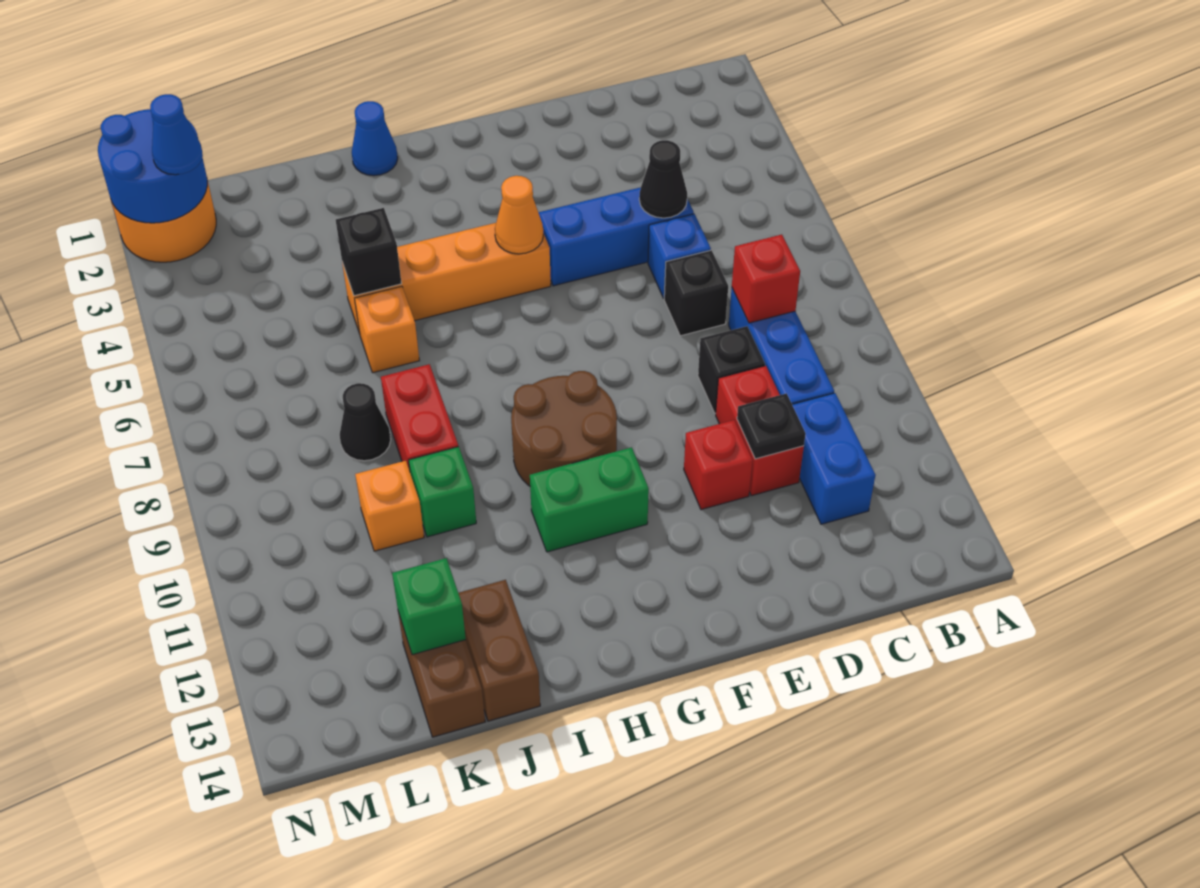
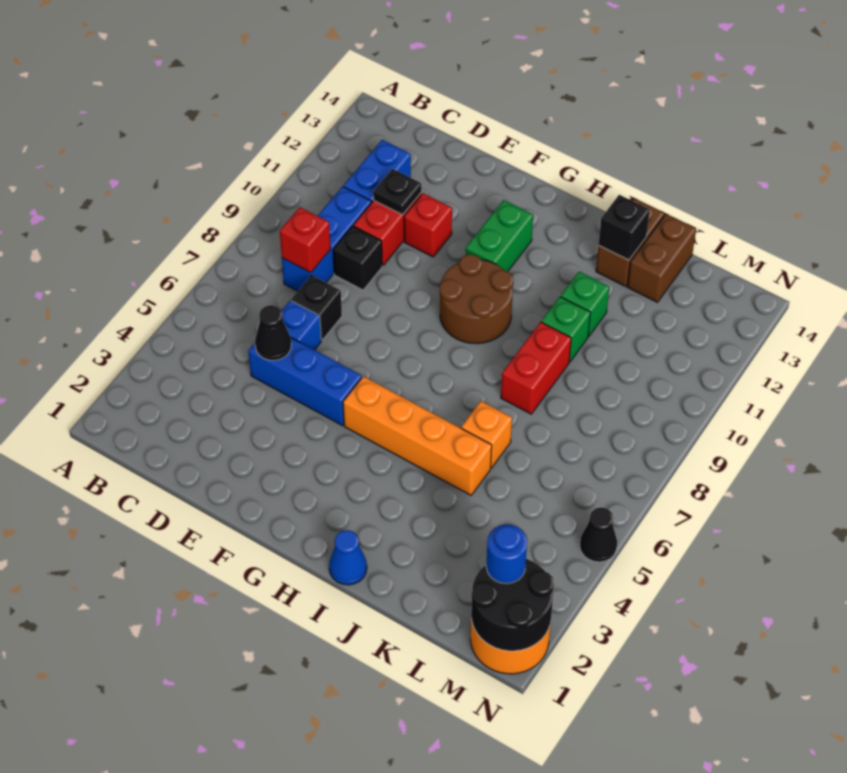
orange 1x1 cone [495,176,543,254] -> none
green 1x2 brick [530,447,649,552] -> green 1x2 brick turned to [466,200,533,271]
black 1x1 brick [336,208,402,296] -> black 1x1 brick moved to [599,195,650,260]
black 1x1 cone [340,383,391,461] -> black 1x1 cone moved to [580,507,617,562]
orange 1x1 brick [355,461,424,551] -> none
green 1x1 brick [392,558,466,655] -> green 1x1 brick moved to [561,272,609,336]
blue 2x2 round brick [98,109,207,223] -> black 2x2 round brick [471,559,554,651]
blue 1x1 cone [150,94,203,175] -> blue 1x1 round brick [486,524,527,584]

